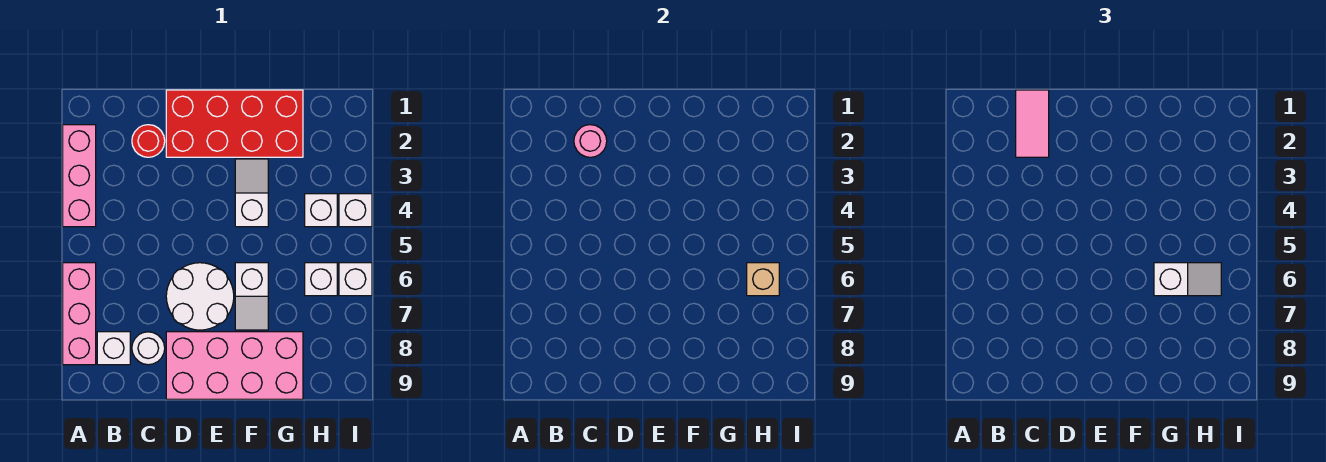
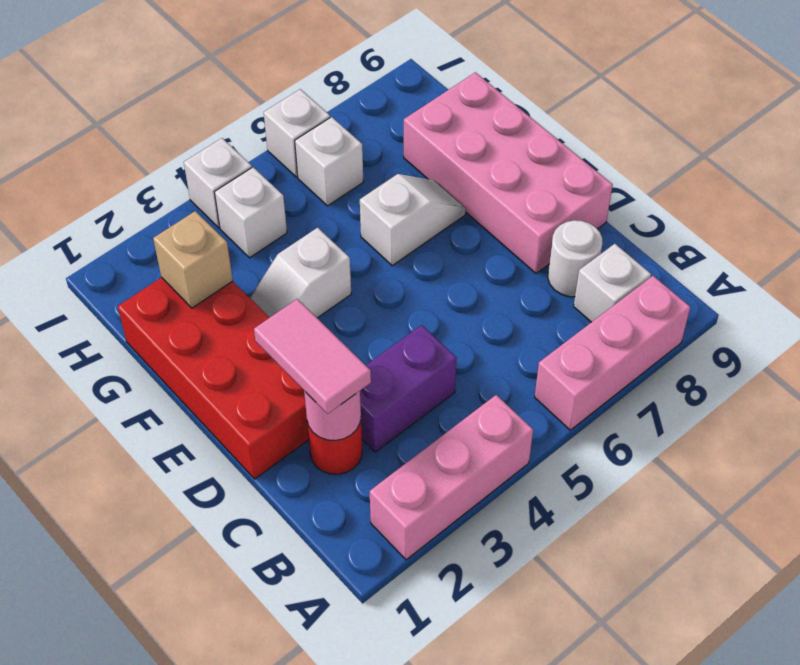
pink 1x2 tile [1016,90,1049,157] -> pink 1x2 tile turned to [254,299,371,414]
none -> purple 1x2 brick [360,325,457,452]
white 2x2 round brick [166,263,234,330] -> none
white 1x2 slope [1154,263,1221,296] -> none
tan 1x1 brick [747,263,779,296] -> tan 1x1 brick moved to [153,211,233,308]

